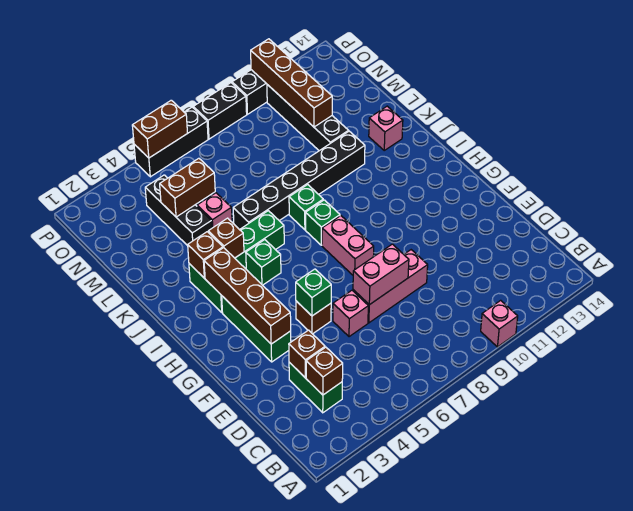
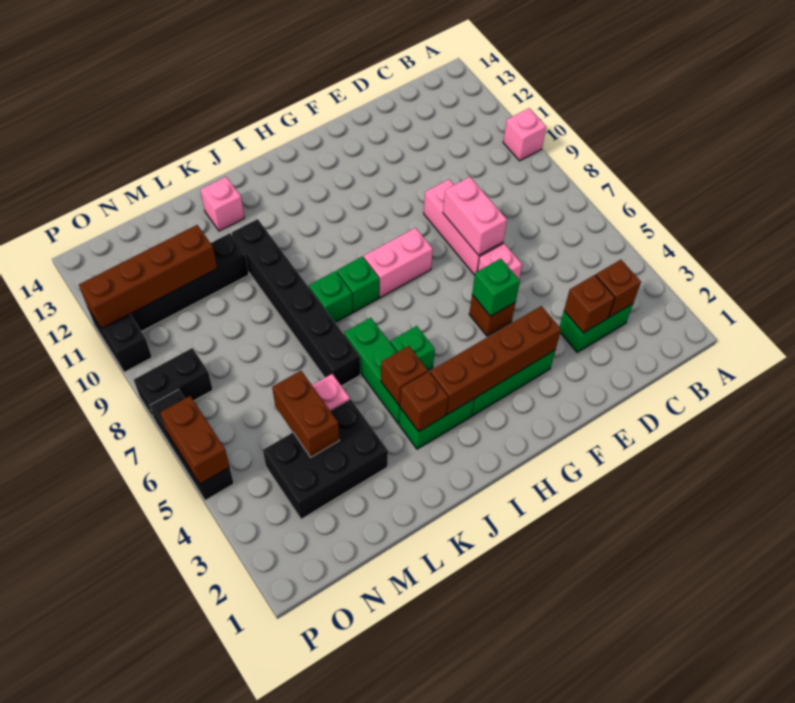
black 1x3 brick [145,175,212,246] -> black 2x3 brick [263,399,388,519]
black 1x2 brick [193,83,247,139] -> black 1x2 brick turned to [134,348,213,421]

